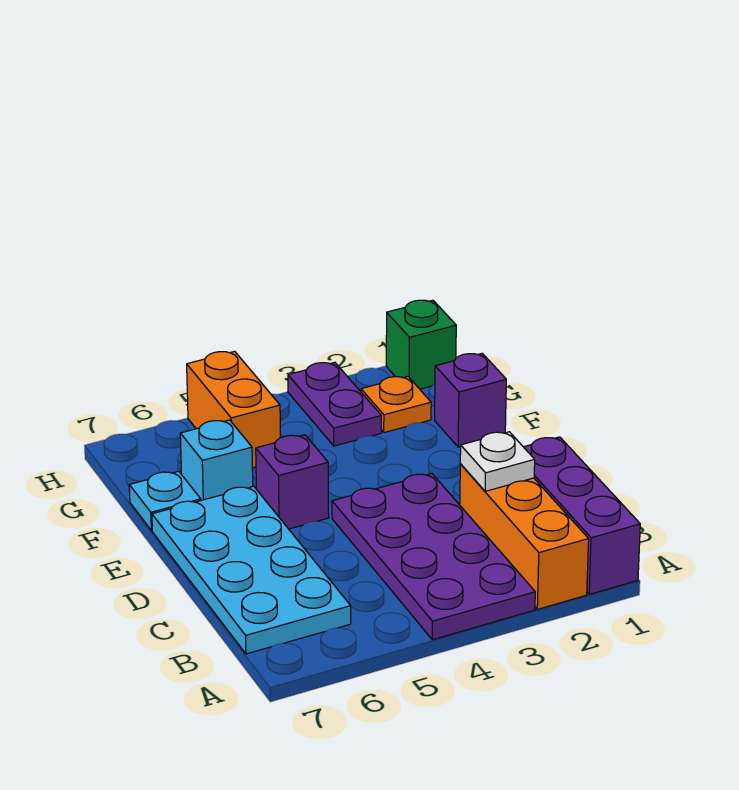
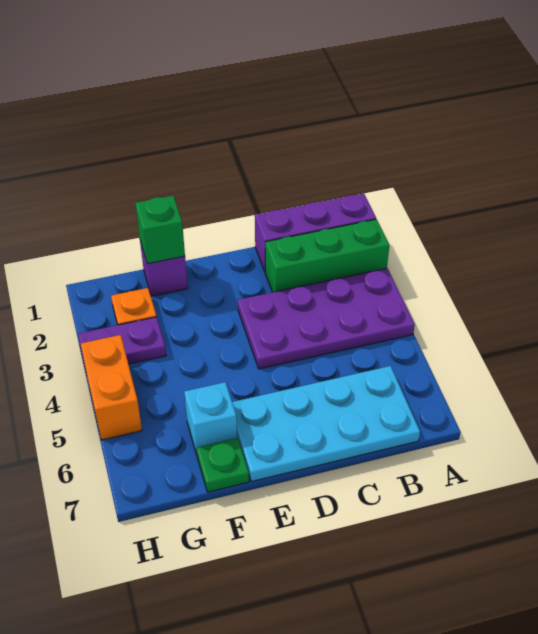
orange 1x3 brick [460,464,589,609] -> green 1x3 brick [265,219,389,292]
white 1x1 plate [460,432,535,491] -> none
purple 1x1 brick [256,435,329,529] -> none
cyan 1x1 plate [129,471,201,531] -> green 1x1 plate [196,438,249,492]
orange 1x2 brick [187,351,280,468] -> orange 1x2 brick turned to [80,335,142,440]
green 1x1 brick [386,300,456,389] -> green 1x1 brick moved to [135,196,185,264]

